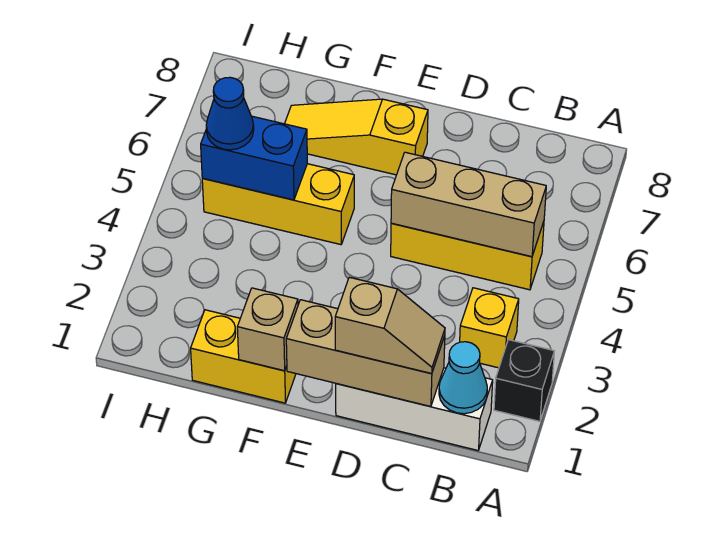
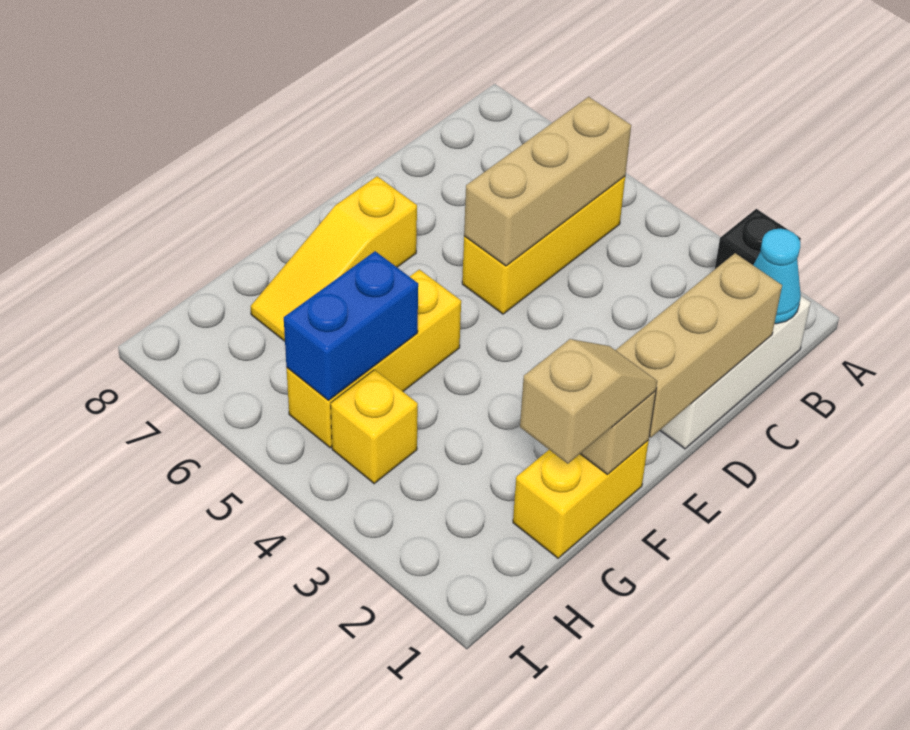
yellow 1x1 brick [460,288,519,368] -> yellow 1x1 brick moved to [331,370,418,484]
tan 1x2 slope [335,277,445,374] -> tan 1x2 slope moved to [520,339,657,464]
blue 1x1 cone [206,77,254,150] -> none

